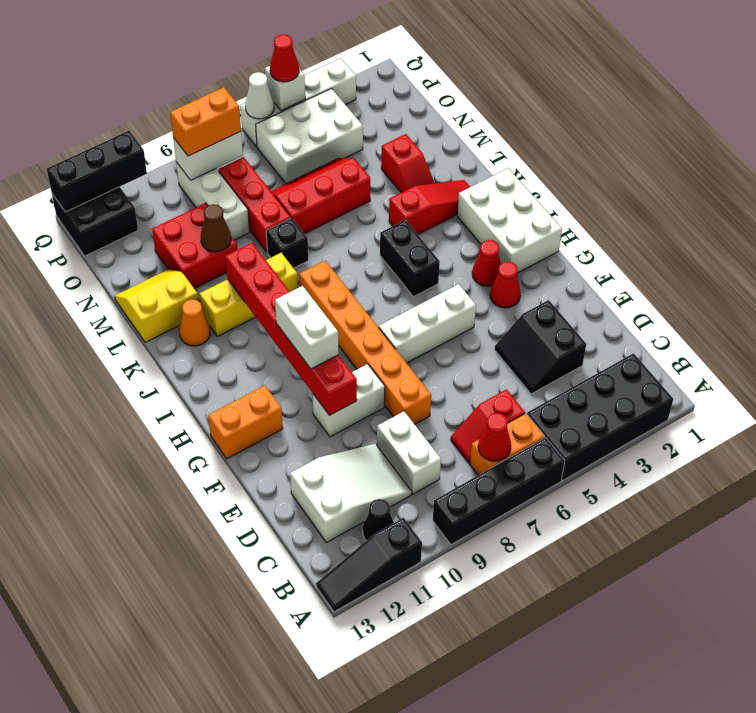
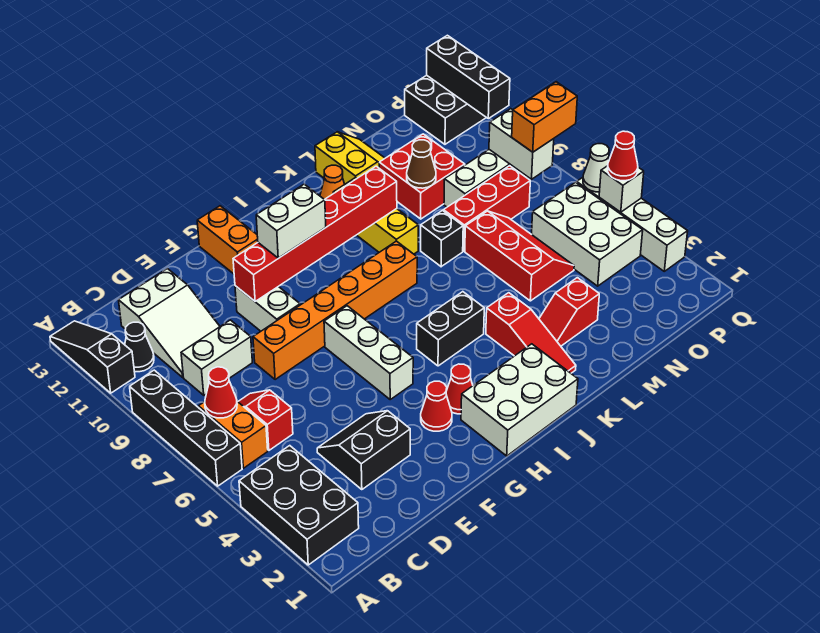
black 2x4 brick [527,353,673,480] -> black 2x3 brick [239,446,359,565]
orange 1x2 brick [170,87,241,156] -> orange 1x2 brick turned to [512,82,577,152]

